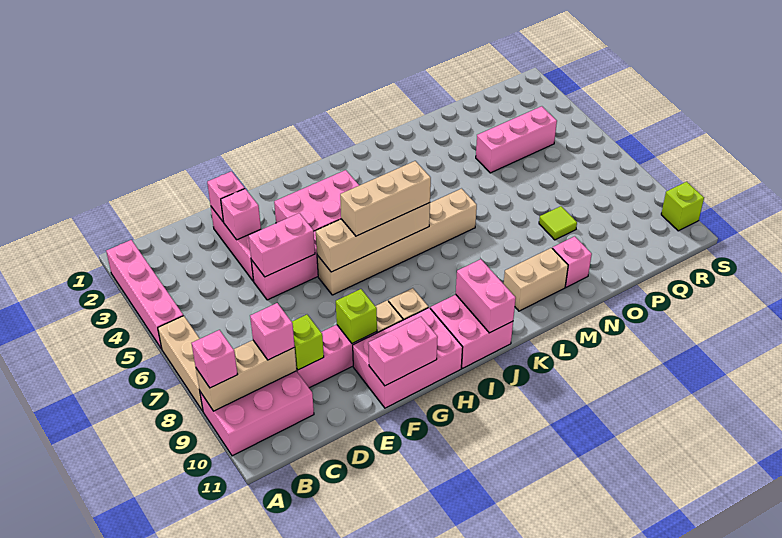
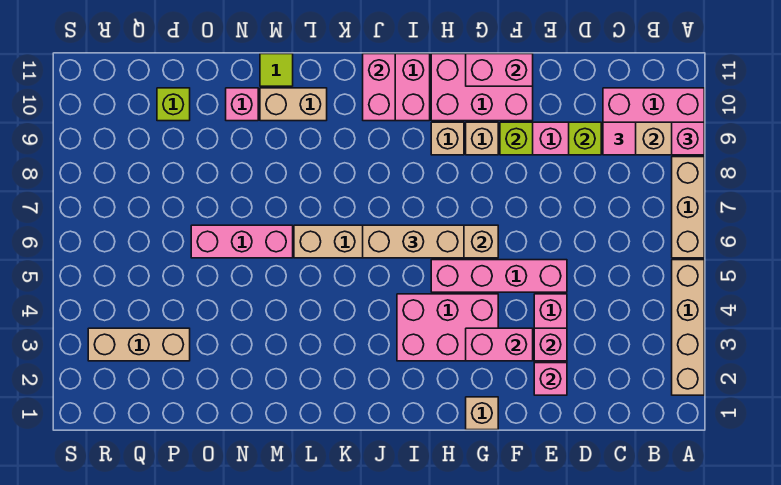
pink 1x4 brick [106,240,183,349] -> tan 1x4 brick [672,260,704,395]
pink 1x1 brick [250,303,295,360] -> pink 1x1 tile [603,122,636,155]
pink 1x2 brick [249,213,315,277] -> pink 1x2 brick moved to [466,328,533,361]
none -> tan 1x1 brick [466,397,498,430]
pink 1x3 brick [476,106,557,173] -> pink 1x3 brick moved to [191,225,293,258]
lime 1x1 tile [539,206,577,240] -> lime 1x1 tile moved to [260,54,293,86]
none -> tan 1x3 brick [88,328,190,361]
lime 1x1 brick [661,182,704,231] -> lime 1x1 brick moved to [157,88,190,121]

